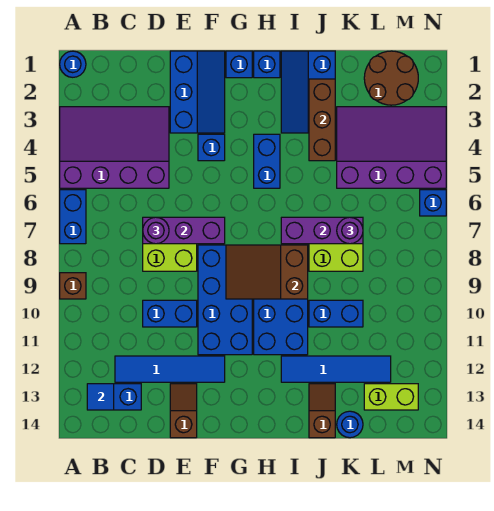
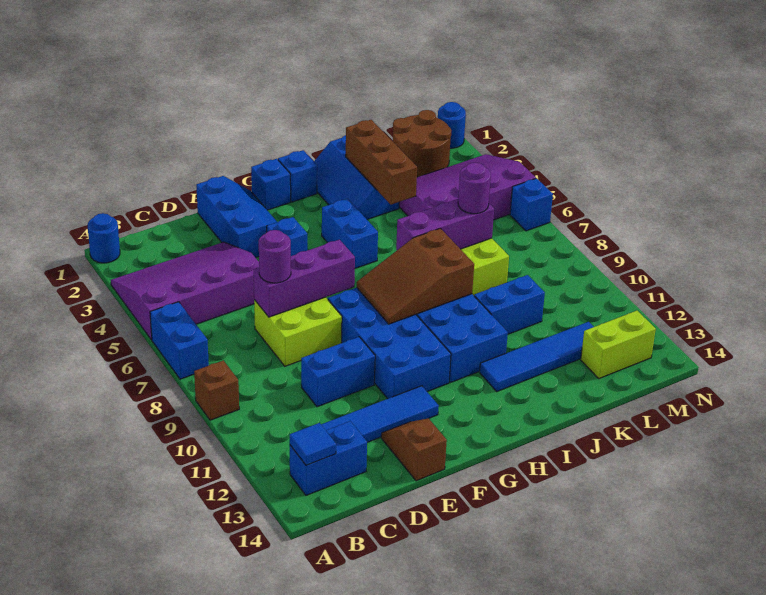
brown 1x2 slope [309,384,335,438] -> none
blue 1x1 round brick [337,411,363,438] -> blue 1x1 round brick moved to [438,102,466,148]

